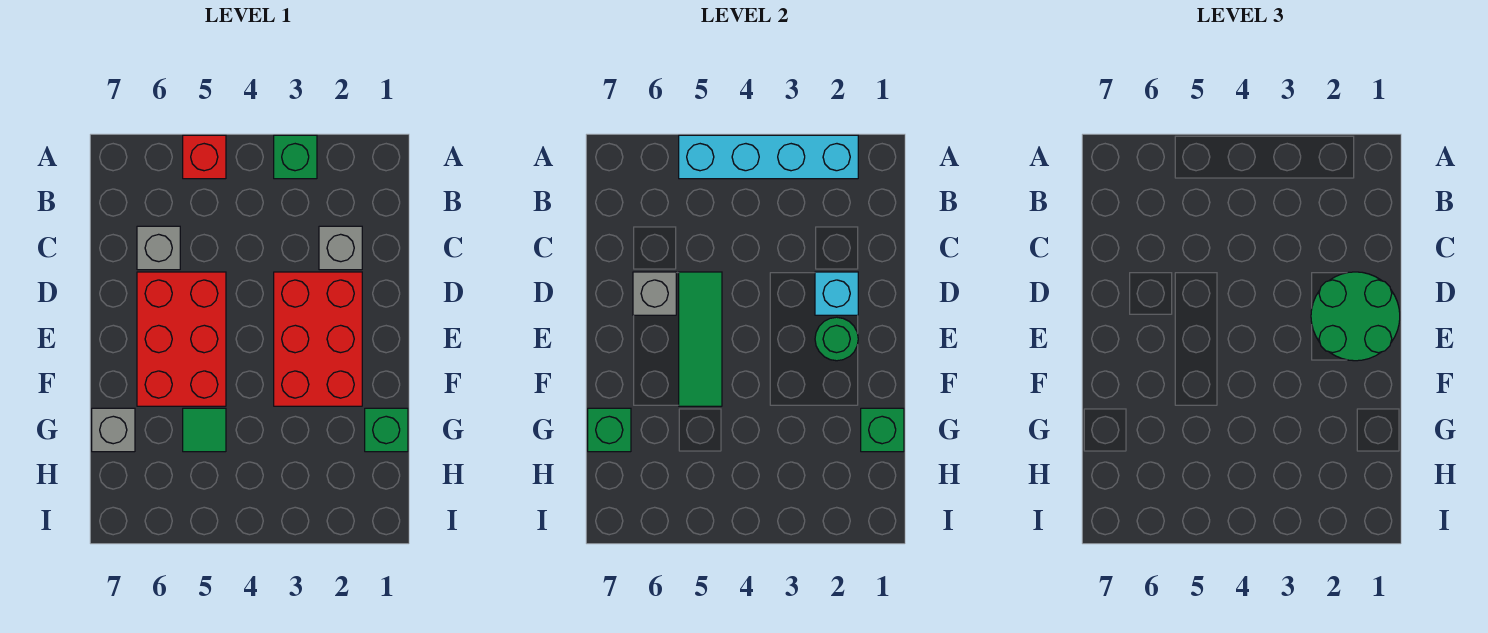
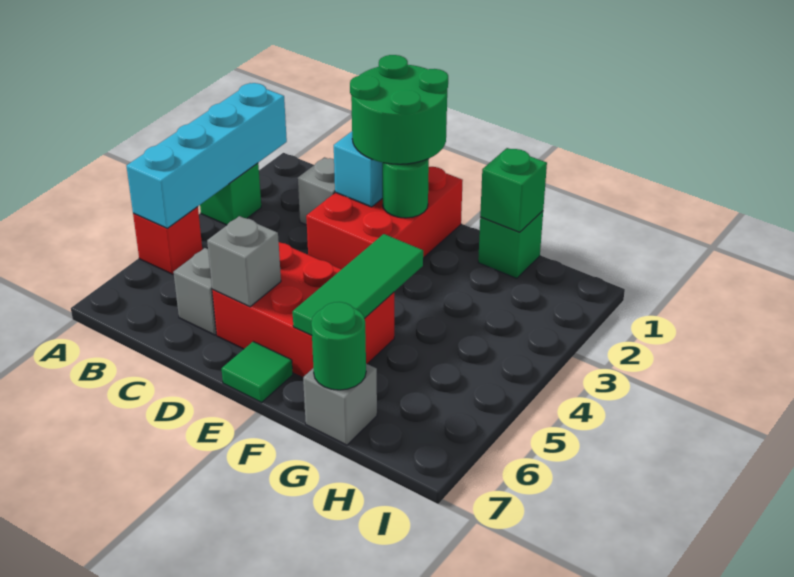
red 2x3 brick [274,272,362,406] -> red 2x3 brick turned to [306,167,463,269]
green 1x3 tile [679,272,722,406] -> green 1x3 tile turned to [293,234,423,335]
green 1x1 tile [183,408,226,452] -> green 1x1 tile moved to [222,342,293,402]
green 1x1 brick [588,408,631,452] -> green 1x1 round brick [311,302,366,390]

